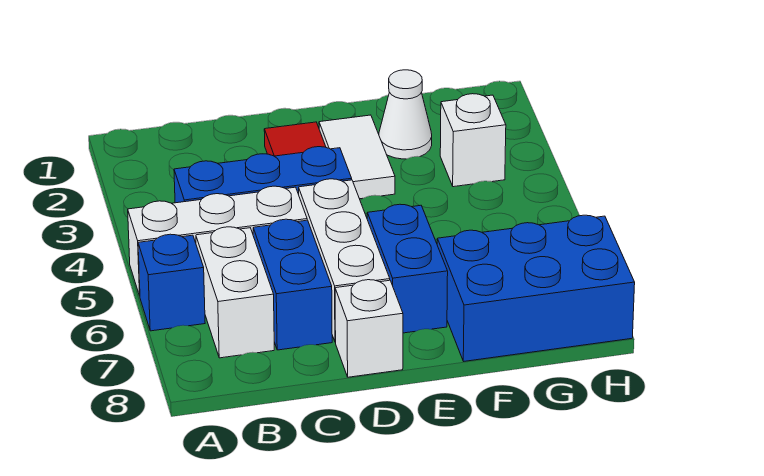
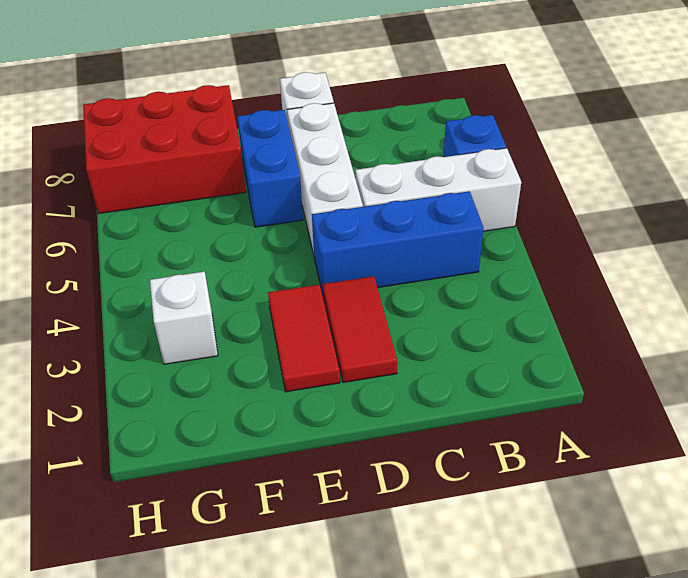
white 1x2 brick [196,227,274,358] -> none
blue 1x2 brick [253,219,332,350] -> none
white 1x2 tile [319,115,395,199] -> red 1x2 tile [268,284,340,392]
white 1x1 cone [379,70,432,159] -> none
blue 2x3 brick [437,215,635,361] -> red 2x3 brick [83,85,246,214]

